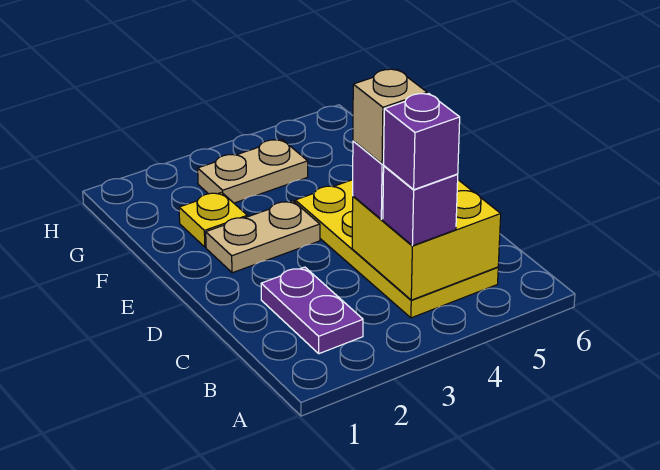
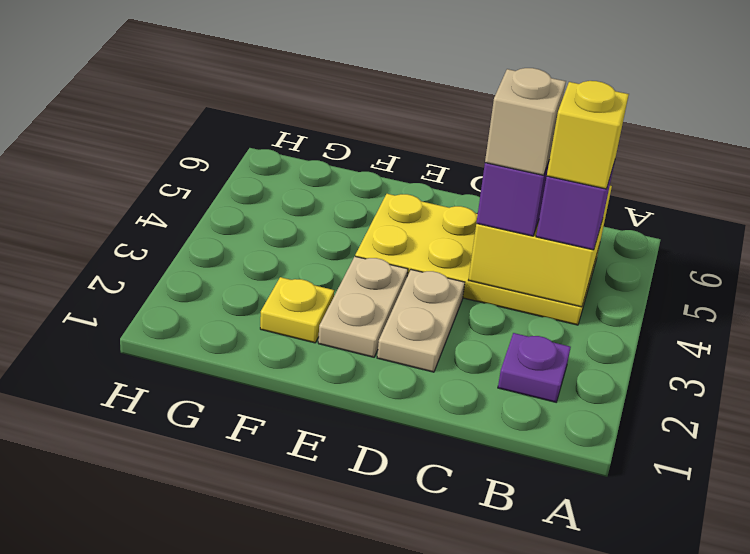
purple 1x2 plate [261,267,363,354] -> purple 1x1 plate [498,333,571,402]
purple 1x1 brick [384,94,460,190] -> yellow 1x1 brick [547,81,629,189]
tan 1x2 plate [198,139,308,203] -> tan 1x2 plate moved to [377,270,465,372]

